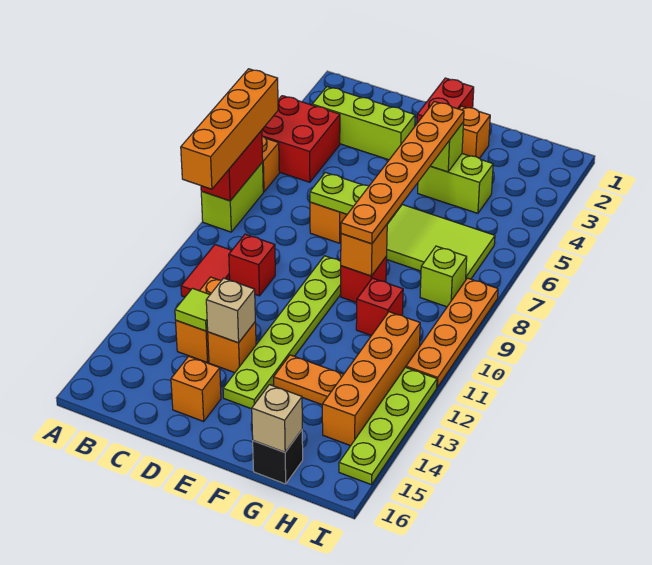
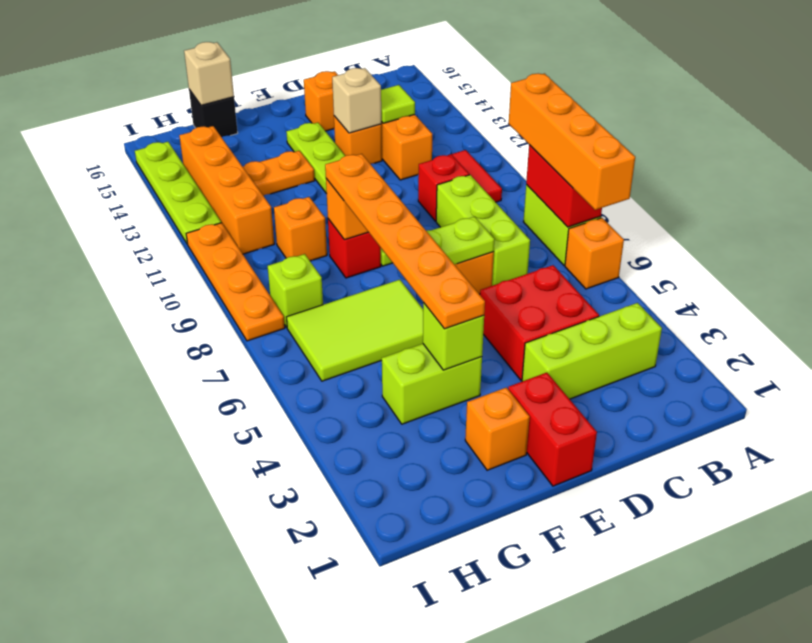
red 2x2 brick [262,96,340,182] -> red 2x2 brick moved to [480,265,599,380]
none -> lime 1x3 brick [436,175,530,286]
red 1x1 brick [356,278,403,336] -> orange 1x1 brick [274,197,327,261]

